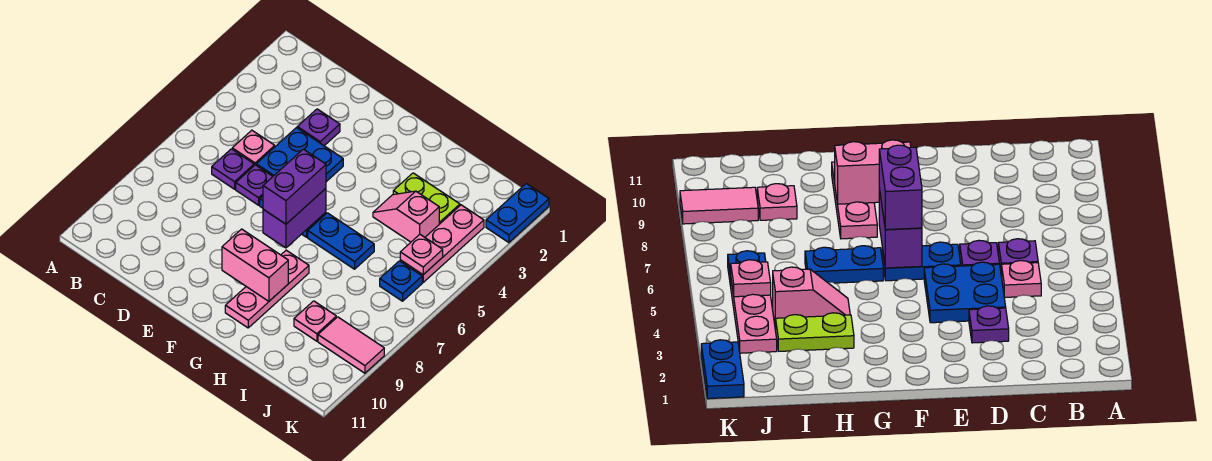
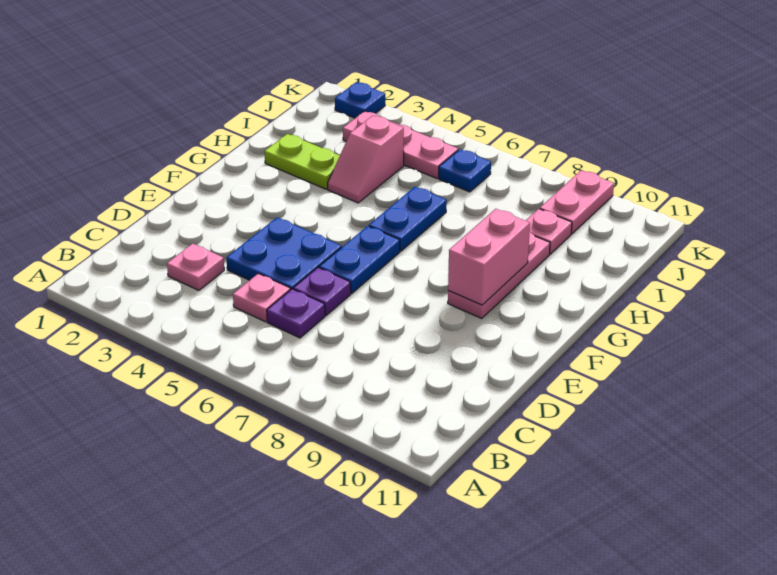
purple 1x1 plate [297,109,340,146] -> none
purple 1x2 brick [263,189,326,248] -> none
purple 1x2 brick [263,149,326,224] -> none
pink 1x3 plate [225,250,309,328] -> pink 1x3 plate turned to [448,232,550,318]
lime 1x2 plate [393,173,460,224] -> lime 1x2 plate turned to [264,134,340,189]
pink 1x1 plate [400,234,443,275] -> pink 1x1 plate moved to [167,244,224,290]
pink 1x2 tile [318,317,384,373] -> pink 1x2 plate [540,170,614,234]
blue 1x2 plate [486,184,549,243] -> blue 1x1 plate [335,82,385,118]

